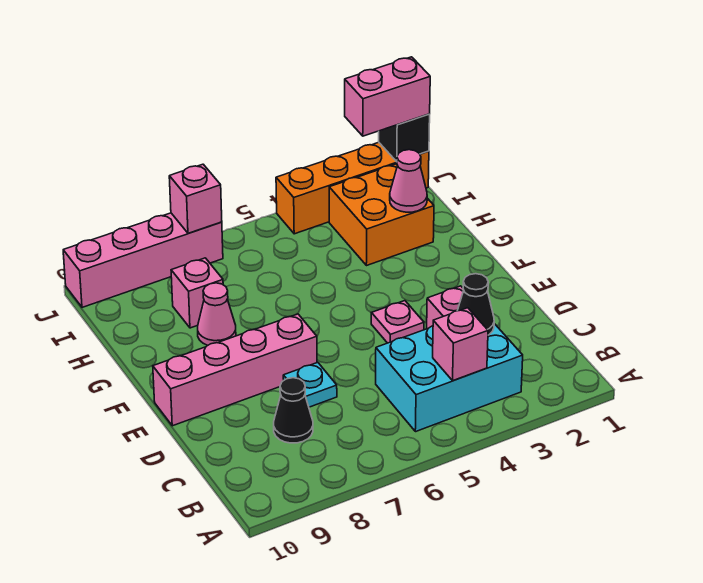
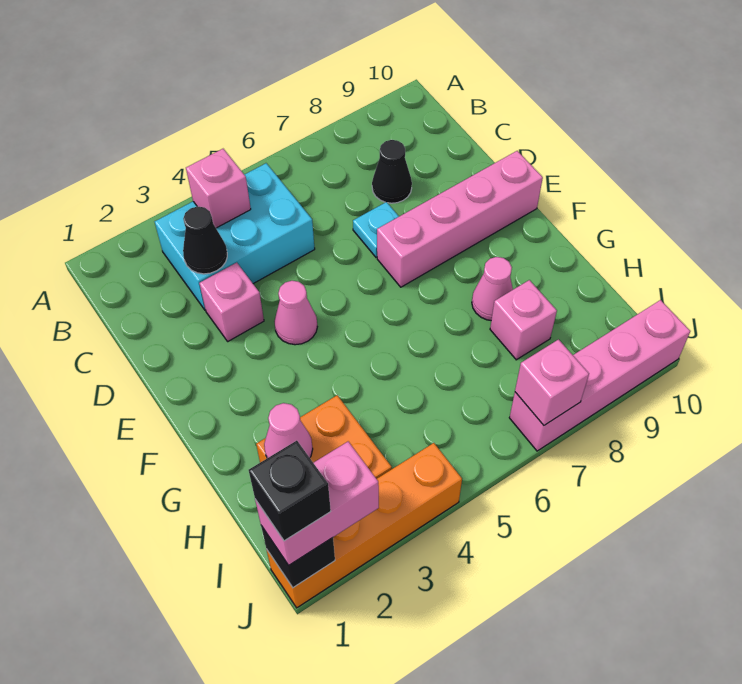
pink 1x1 plate [371,301,424,343] -> pink 1x1 cone [274,281,317,345]
none -> black 1x1 brick [249,441,331,541]

